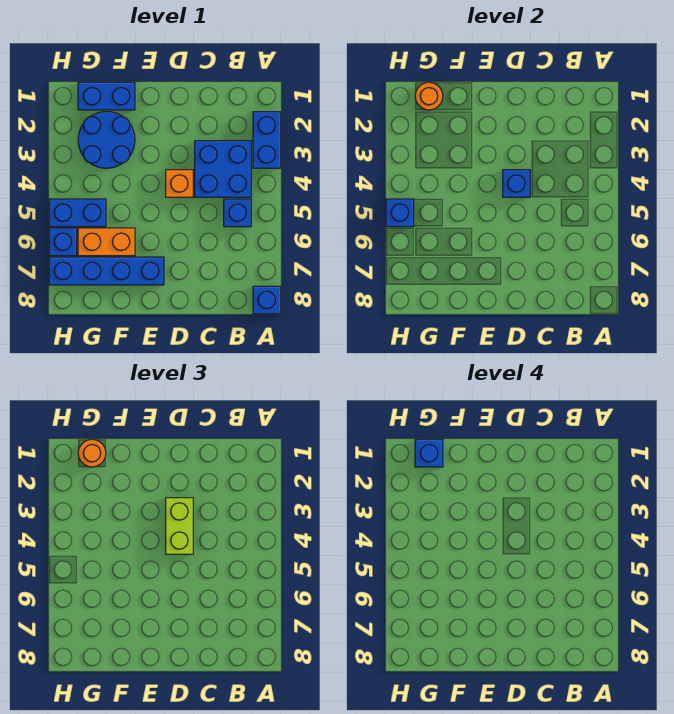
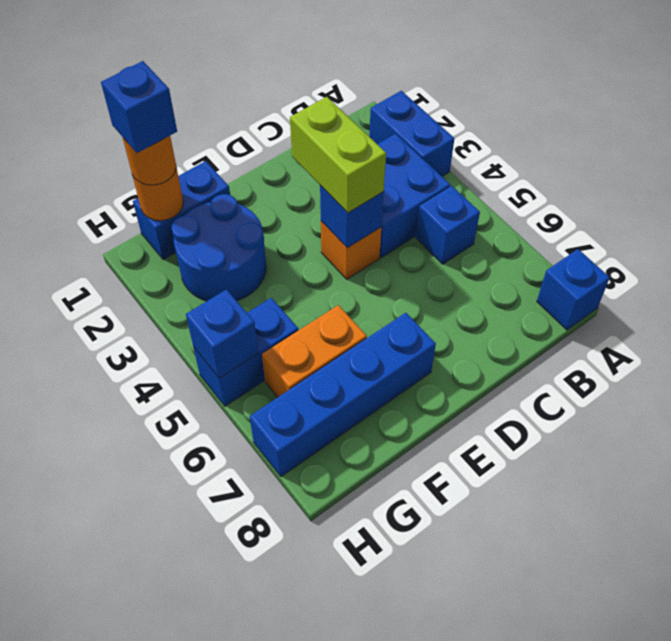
blue 1x1 brick [49,228,77,256] -> none

